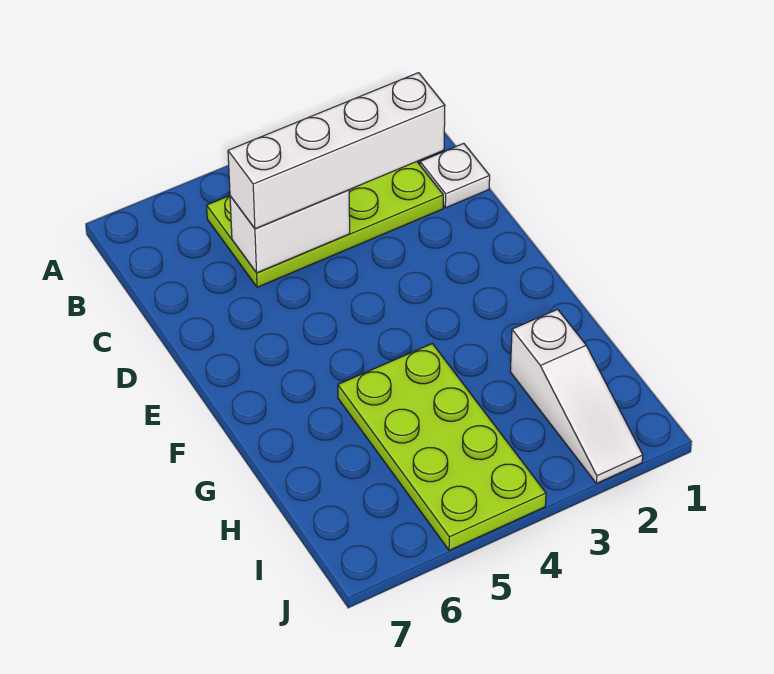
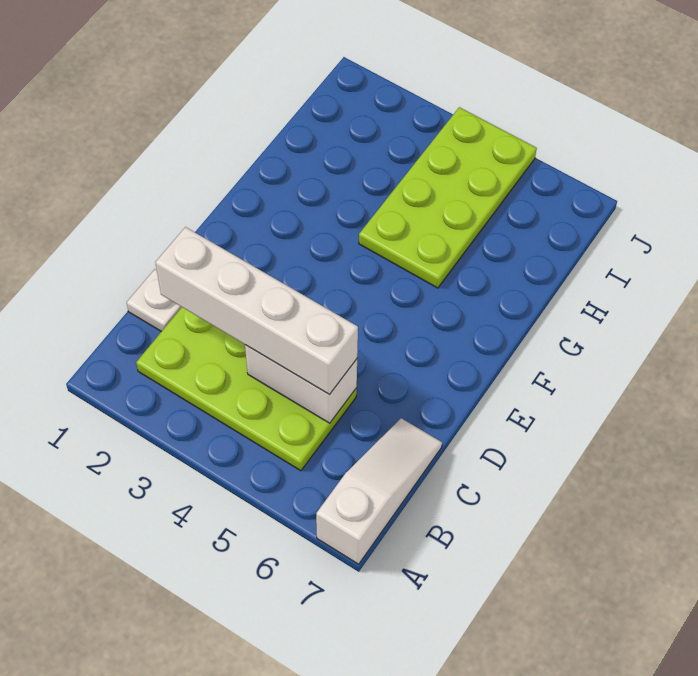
white 1x3 slope [510,309,643,483] -> white 1x3 slope moved to [316,418,442,564]

